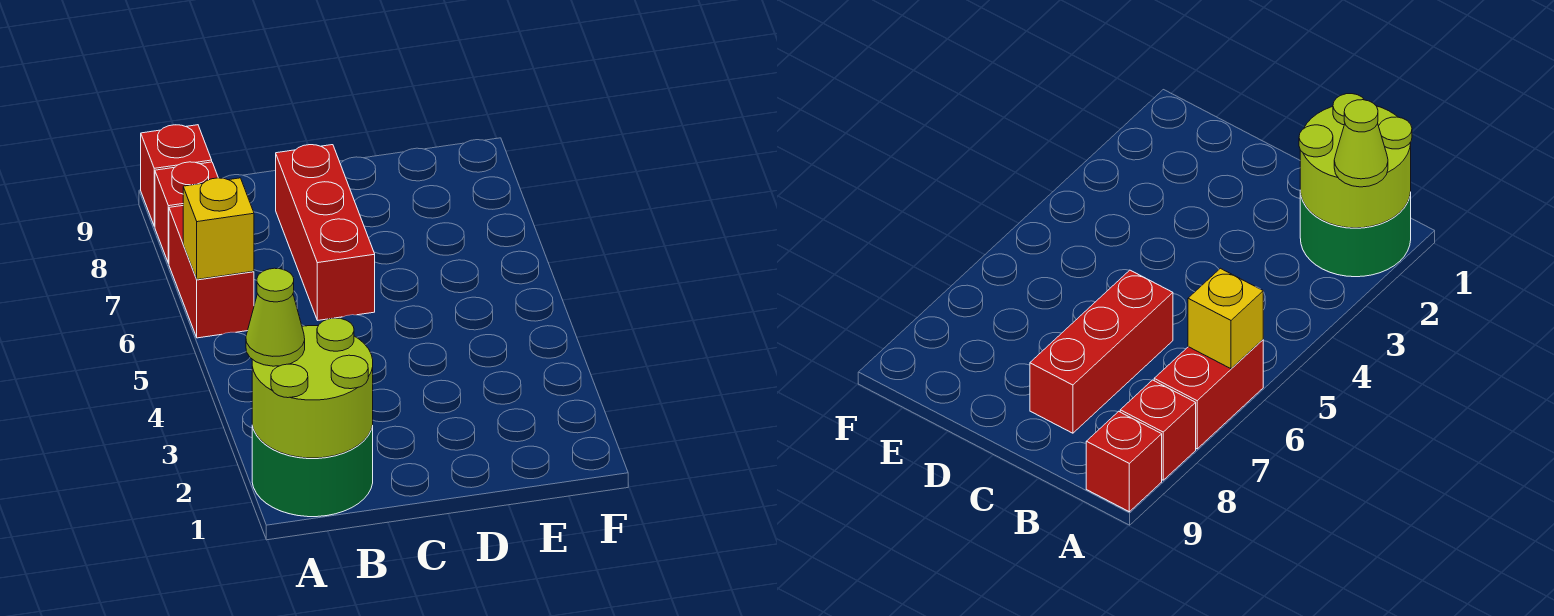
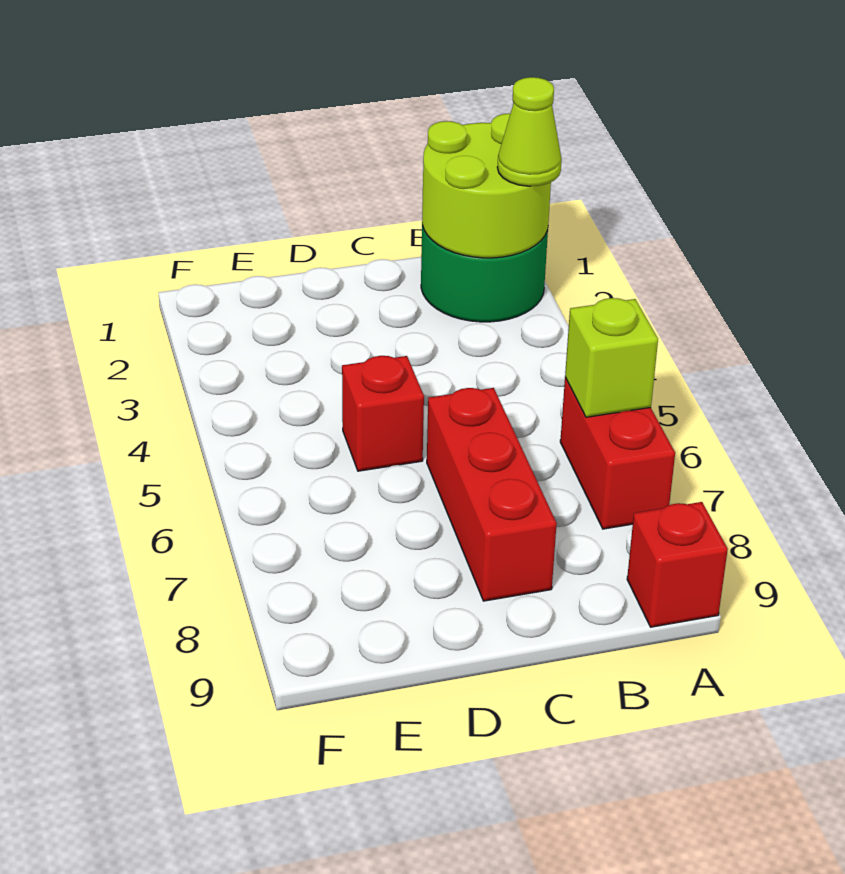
yellow 1x1 brick [183,178,254,279] -> lime 1x1 brick [565,298,658,417]
red 1x1 brick [155,162,218,263] -> red 1x1 brick moved to [342,356,424,471]

